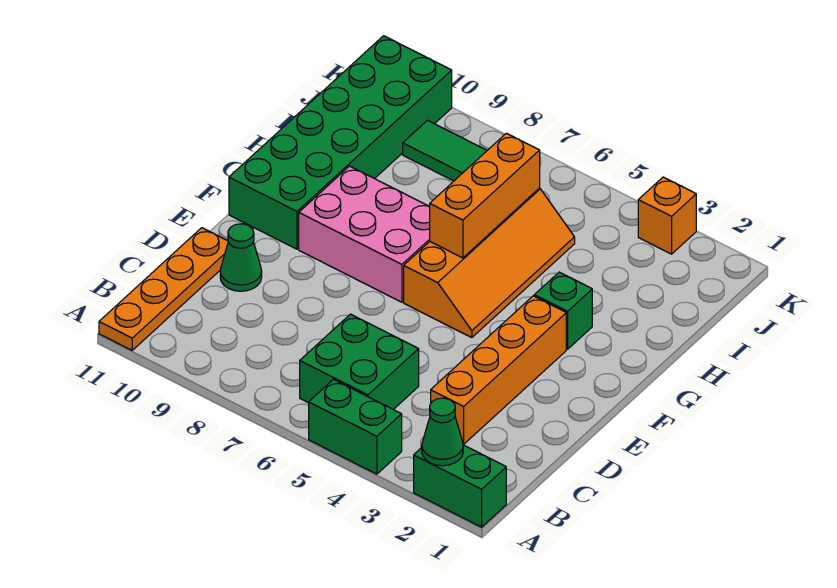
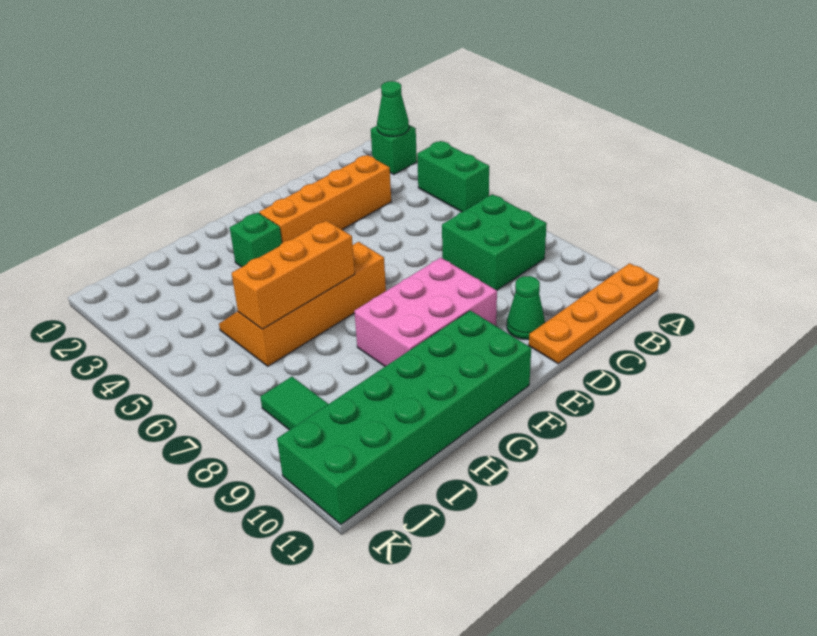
green 1x2 brick [414,445,506,527] -> green 1x1 brick [371,125,417,174]
green 2x2 brick [300,314,419,410] -> green 2x2 brick moved to [442,194,547,290]
pink 2x3 brick [299,166,430,302] -> pink 2x3 brick turned to [354,258,497,366]
orange 1x1 brick [638,177,696,254] -> none

